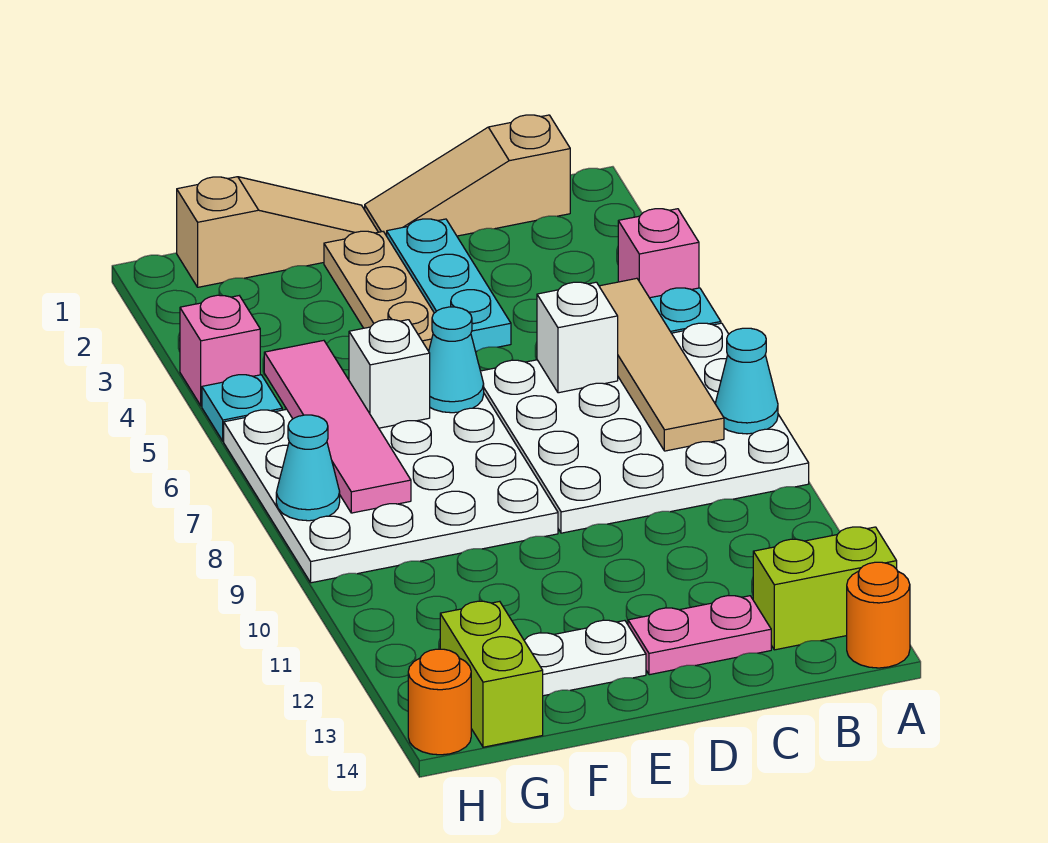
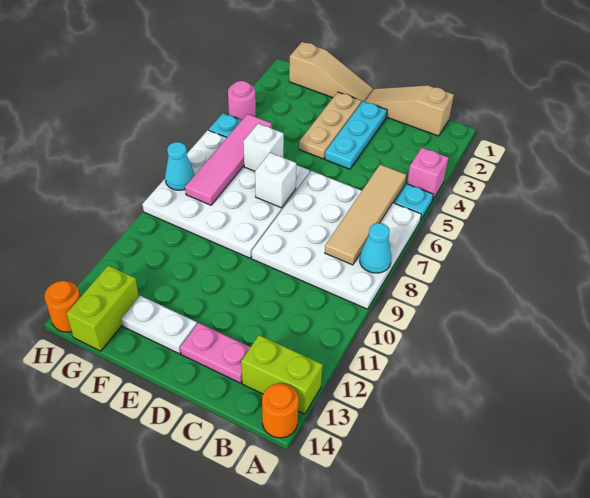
white 1x1 brick [537,282,618,393] -> white 1x1 brick moved to [255,153,296,208]
cyan 1x1 cone [429,307,484,413] -> none
pink 1x1 brick [180,295,260,406] -> pink 1x1 round brick [228,81,256,120]

